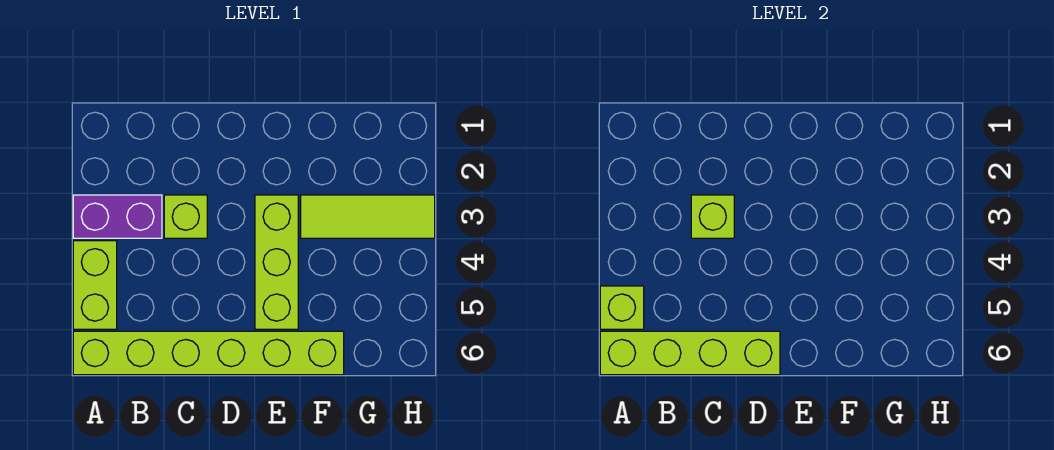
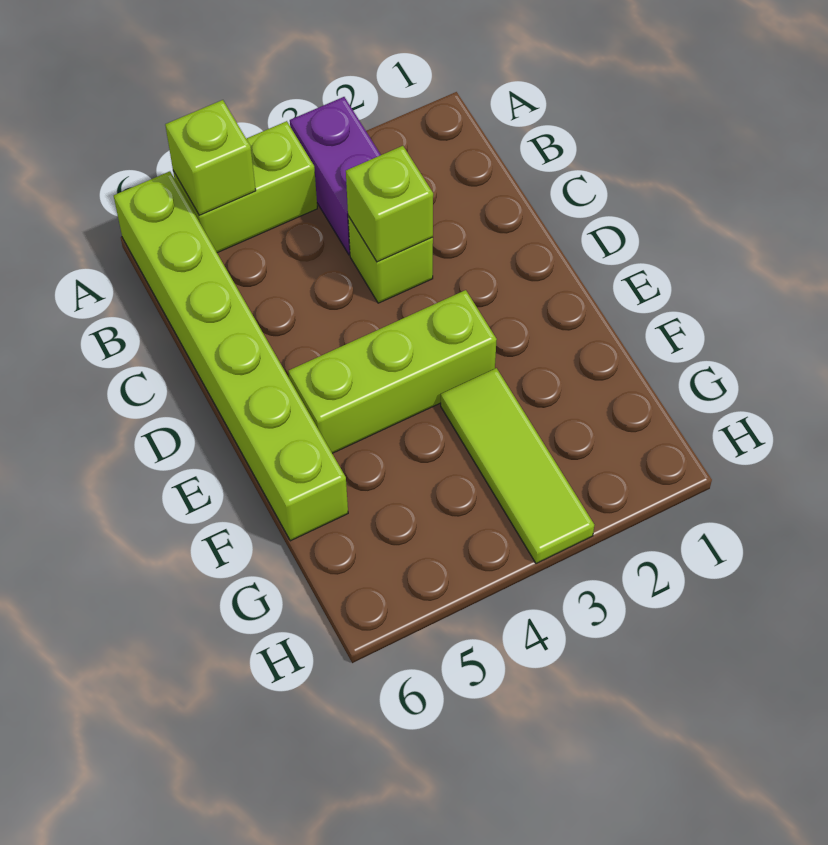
lime 1x4 brick [600,331,780,375] -> none

